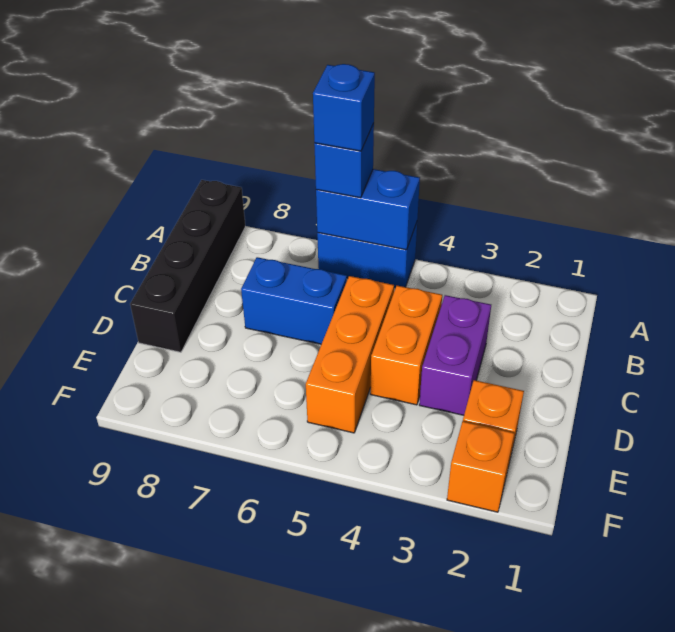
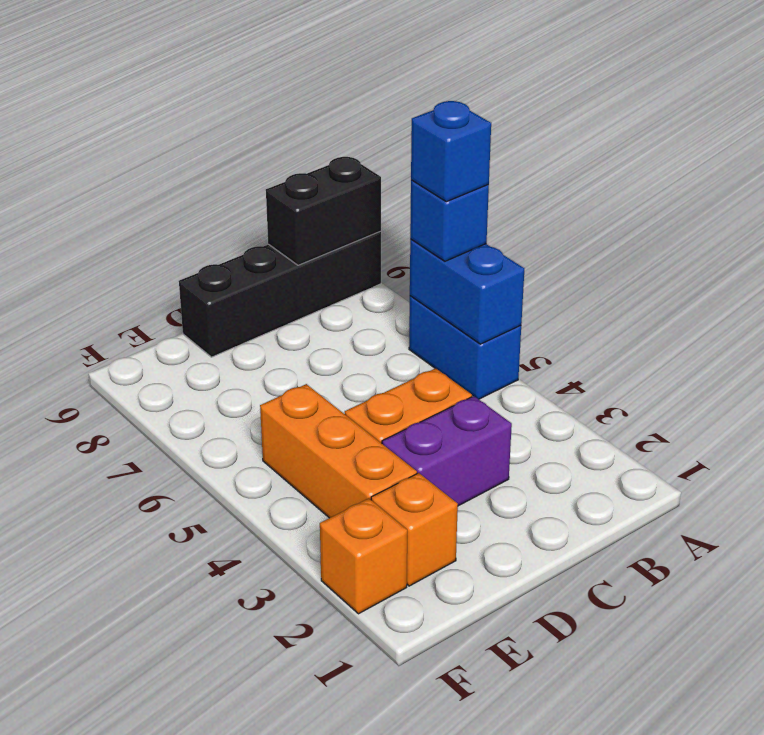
none -> black 1x2 brick [266,157,381,265]
orange 1x3 brick [306,276,394,433] -> orange 1x3 brick turned to [260,384,417,518]
blue 1x2 brick [241,257,347,344] -> none

